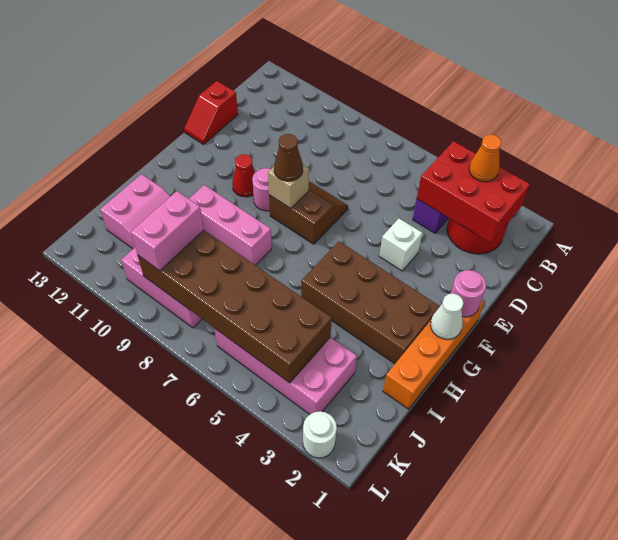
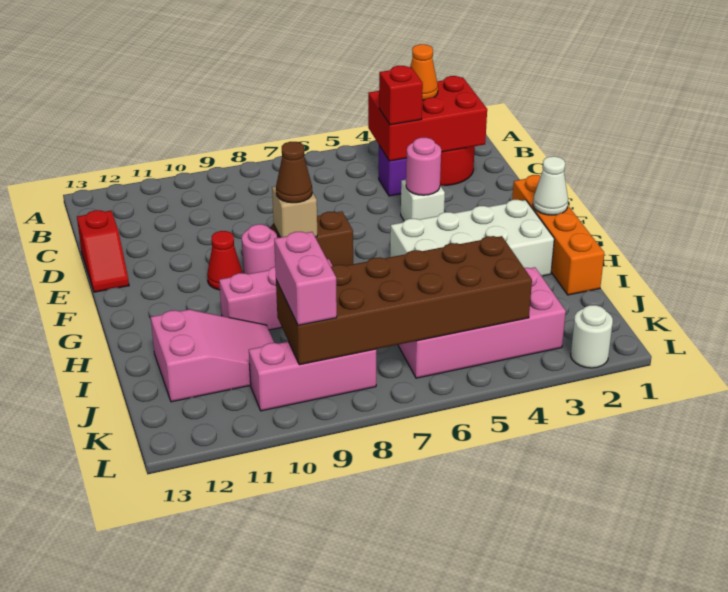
none -> red 1x1 brick [379,66,423,125]
pink 1x1 round brick [450,270,486,317] -> pink 1x1 round brick moved to [406,138,441,195]
brown 2x4 brick [301,241,440,364] -> white 2x4 brick [390,200,554,276]

